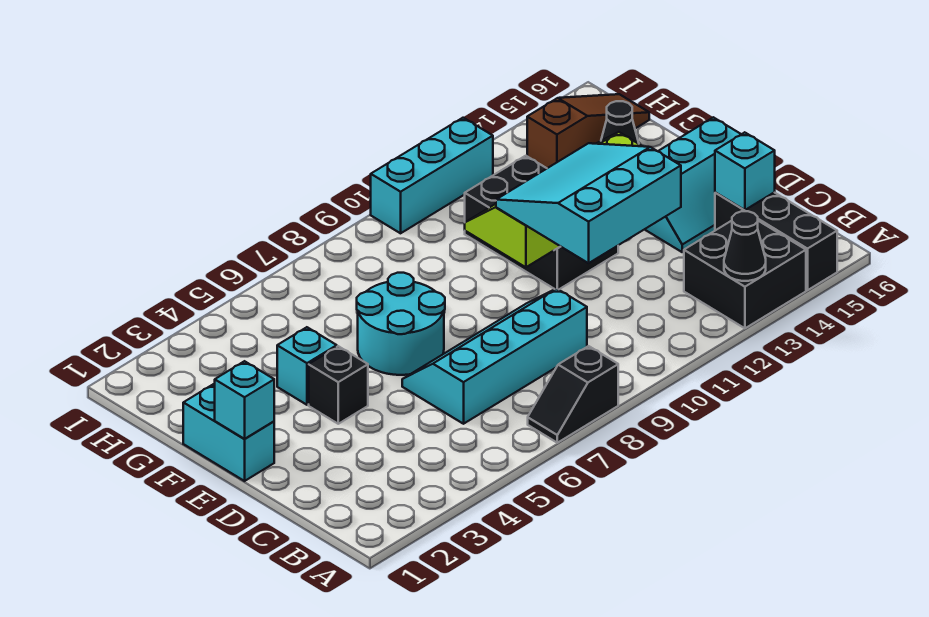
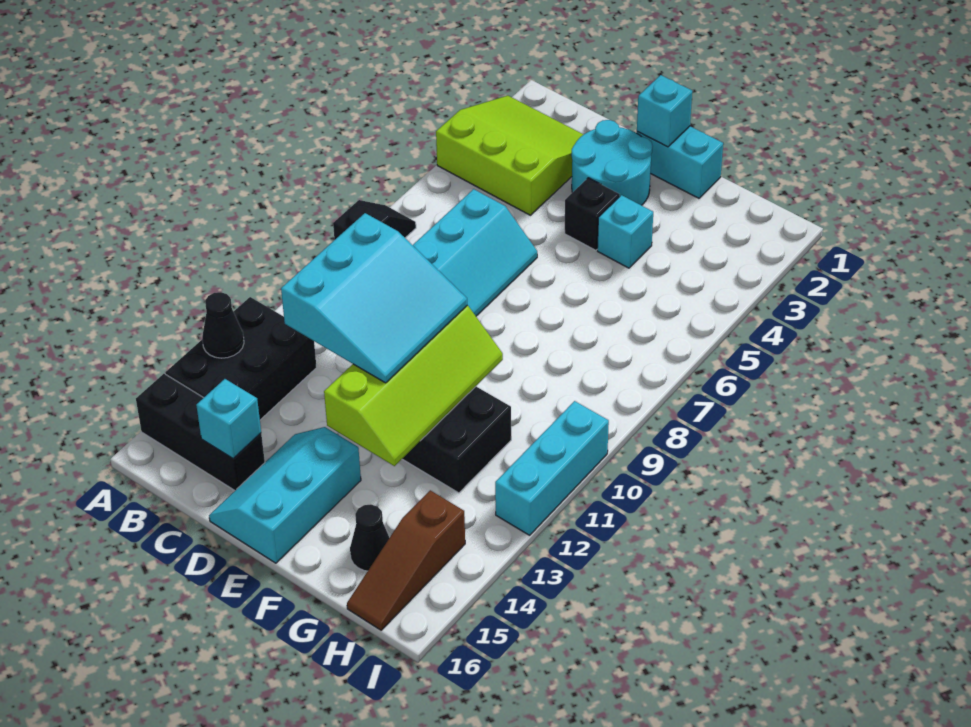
none -> lime 3x3 slope [436,96,584,215]
black 2x2 brick [684,221,806,328] -> black 2x3 brick [165,297,317,420]
cyan 2x2 round brick [357,273,445,375] -> cyan 2x2 round brick moved to [571,120,653,205]

